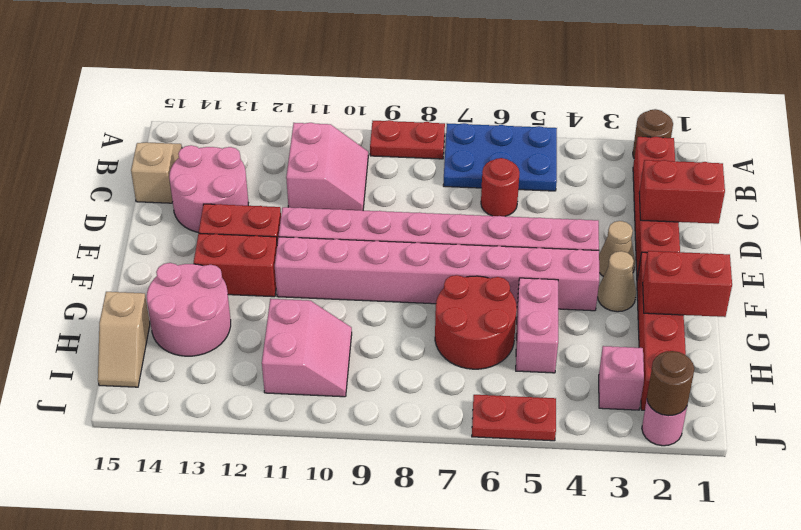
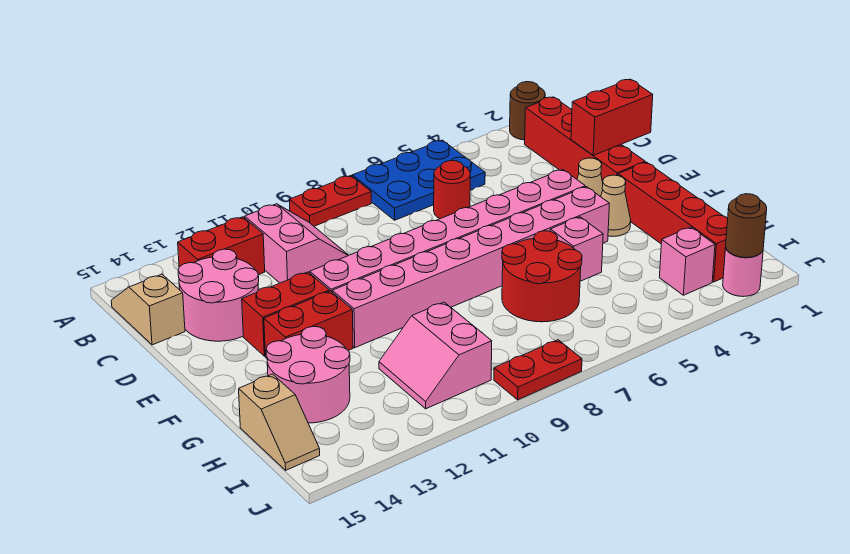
red 1x2 brick [643,251,732,317] -> red 1x2 brick moved to [178,217,265,275]
pink 1x2 brick [516,278,558,373] -> pink 1x1 brick [550,217,603,281]
pink 2x2 slope [262,299,352,397] -> pink 2x2 slope turned to [379,302,492,409]
red 1x2 plate [472,395,556,441] -> red 1x2 plate moved to [494,340,582,400]

